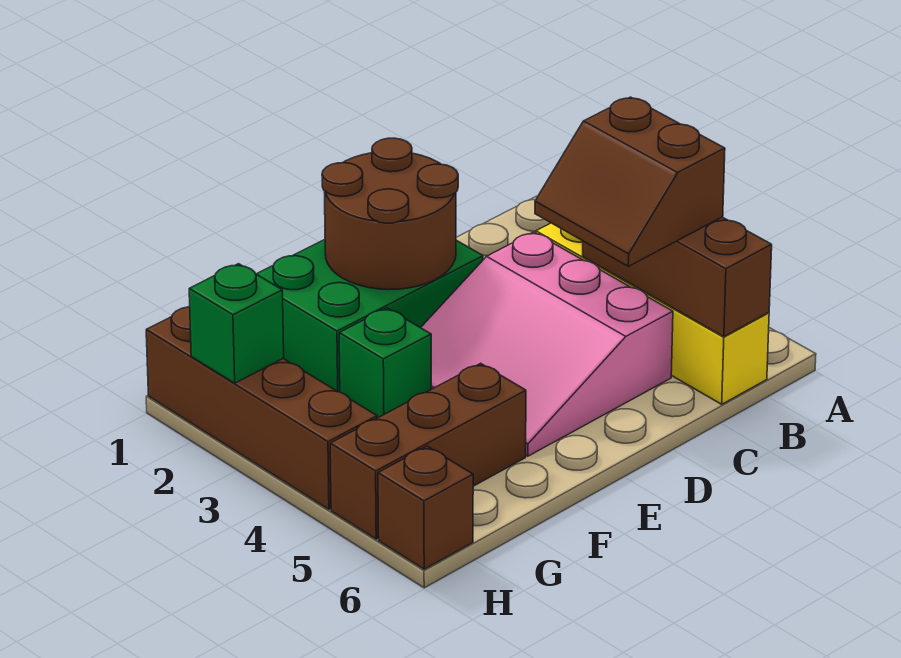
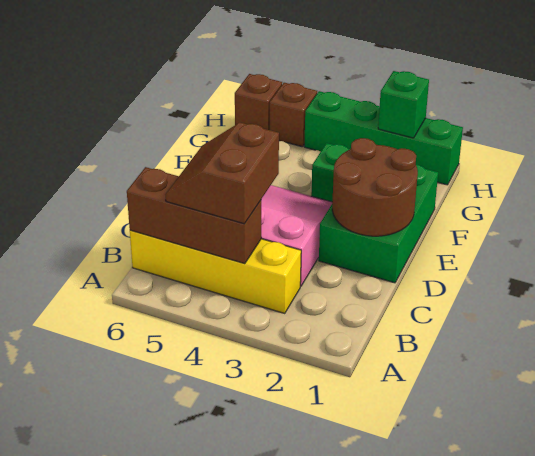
brown 2x2 slope [535,97,725,266] -> brown 2x2 slope turned to [165,123,279,224]
brown 1x3 brick [330,363,526,539] -> brown 1x1 brick [270,83,317,147]
brown 1x4 brick [146,307,377,509] -> green 1x4 brick [304,91,463,185]

